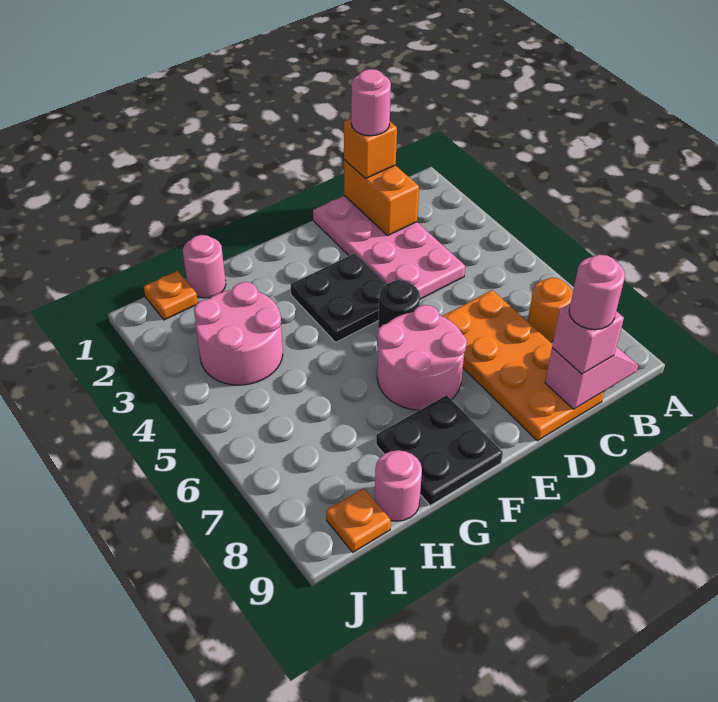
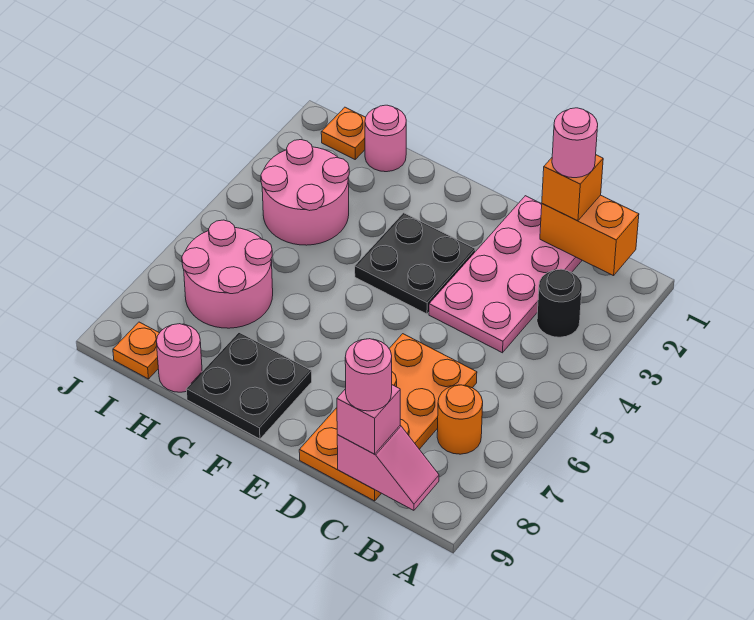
orange 1x2 brick [344,160,419,235] -> orange 1x2 brick turned to [540,195,639,276]
black 1x1 round brick [378,280,420,329] -> black 1x1 round brick moved to [537,269,582,337]
pink 2x2 round brick [377,305,467,410] -> pink 2x2 round brick moved to [182,220,273,328]

